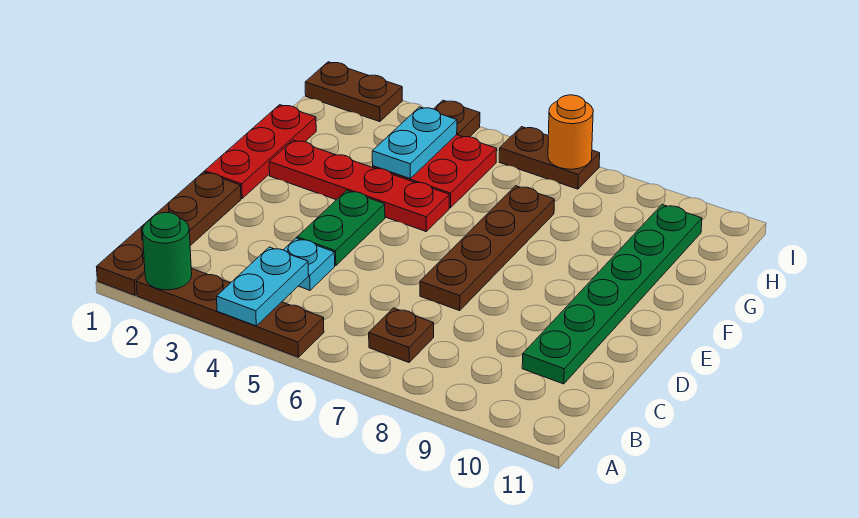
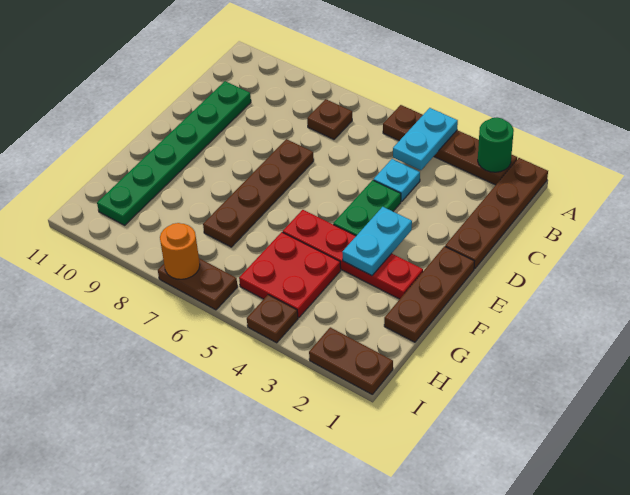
red 1x3 plate [205,105,316,198] -> brown 1x3 plate [384,246,475,342]
cyan 1x2 plate [372,107,457,178] -> cyan 1x2 plate moved to [342,207,412,276]

